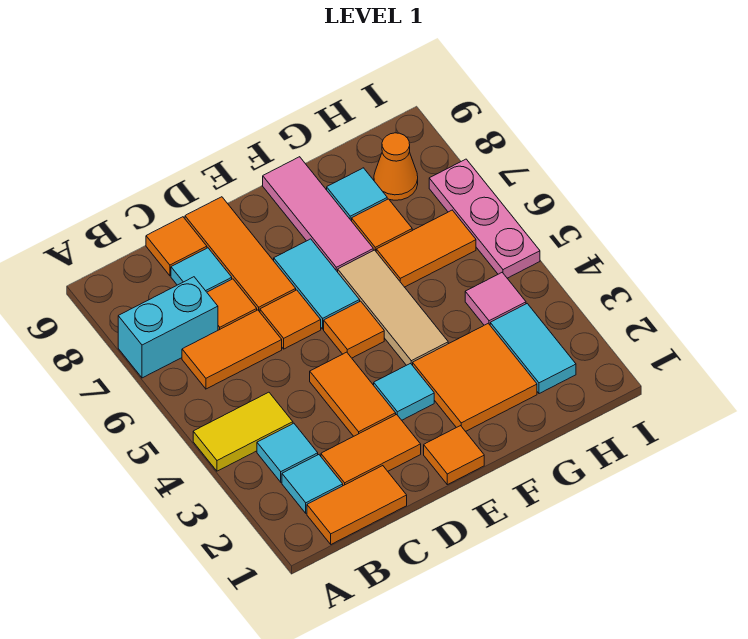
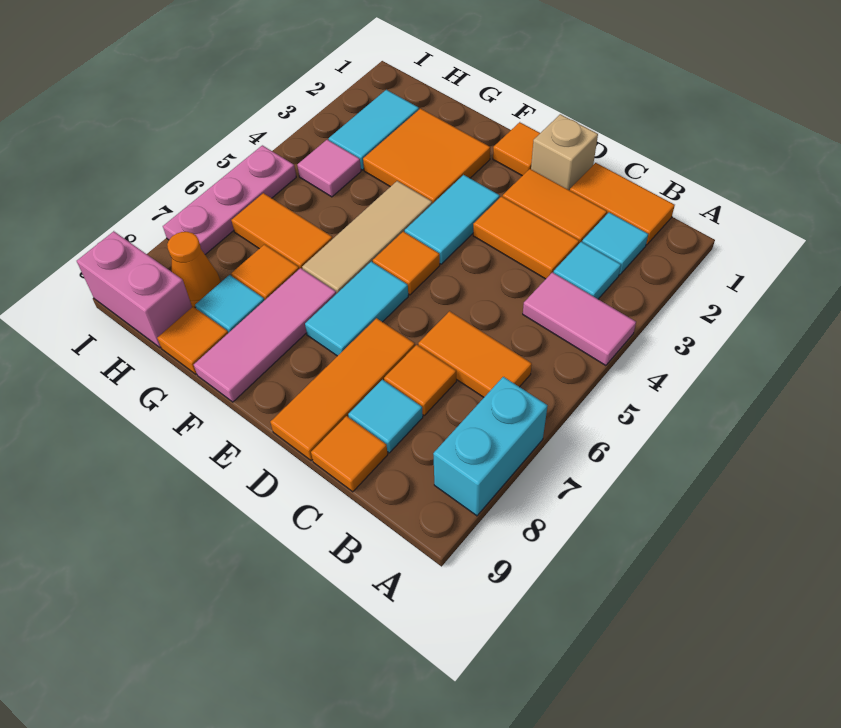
yellow 1x2 tile [193,392,293,471] -> pink 1x2 tile [523,272,636,366]
cyan 1x2 brick [118,277,218,378] -> cyan 1x2 brick turned to [433,377,548,516]
none -> tan 1x1 brick [531,114,598,190]
orange 1x2 tile [310,352,396,436] -> orange 1x2 tile turned to [473,196,579,279]
orange 1x1 tile [260,290,321,349] -> orange 1x1 tile moved to [157,307,228,374]
cyan 1x1 tile [374,363,434,420] -> cyan 1x2 tile [405,175,500,264]
none -> pink 1x2 brick [77,231,192,348]

